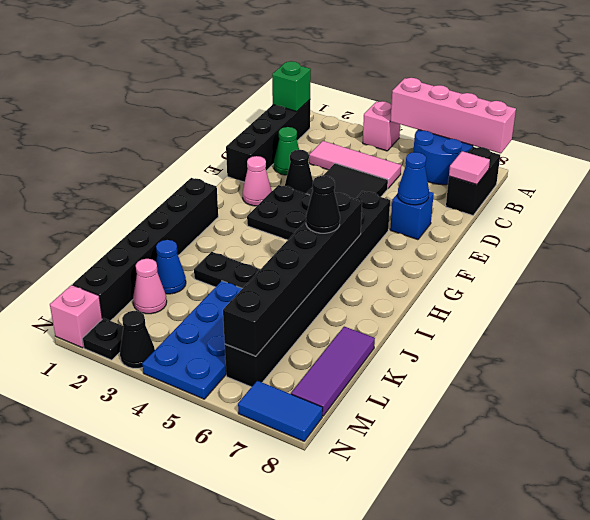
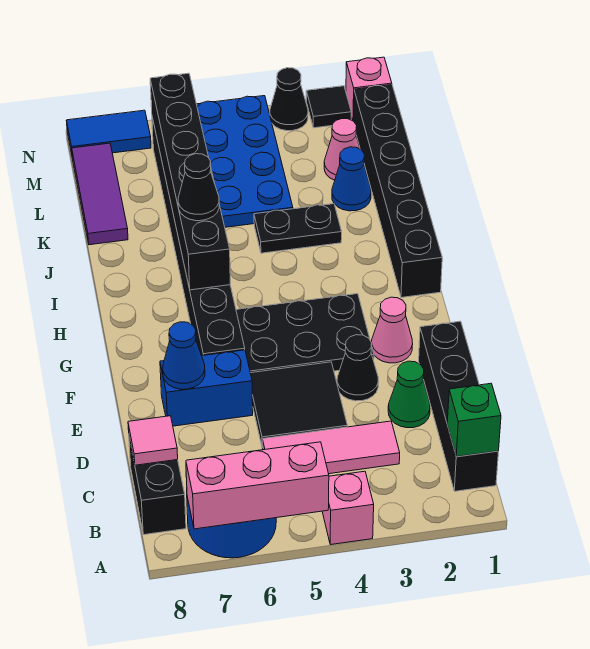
pink 1x4 brick [391,78,516,153] -> pink 1x3 brick [186,442,329,529]
blue 1x1 brick [390,191,434,240] -> blue 1x2 brick [160,350,253,426]
black 1x1 plate [82,318,124,360] -> black 1x1 tile [306,86,351,128]

